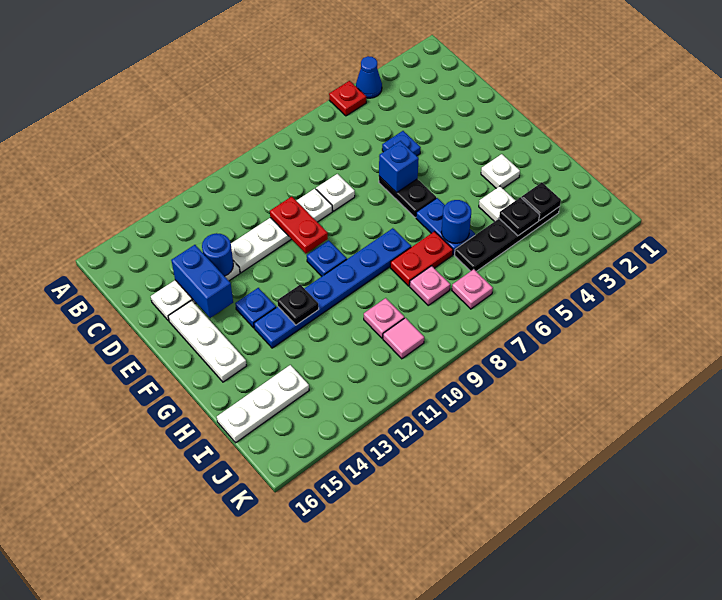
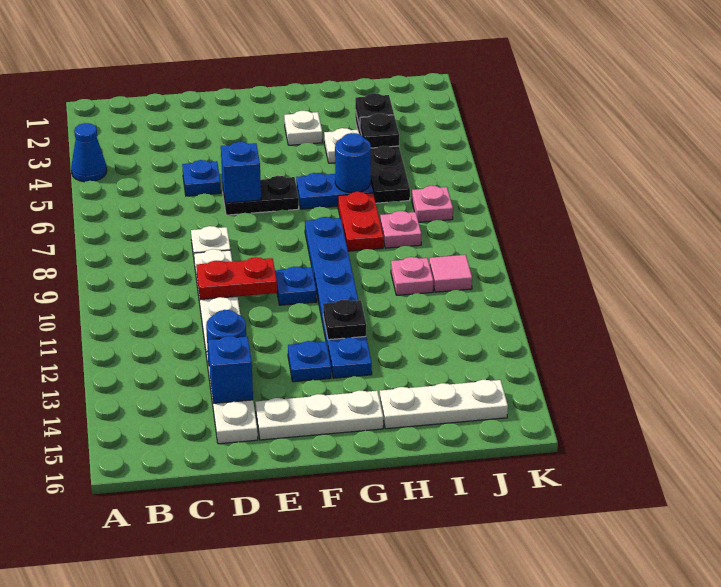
red 1x1 plate [329,81,366,116] -> none
blue 1x2 brick [171,245,233,318] -> blue 1x1 brick [208,336,253,403]
white 1x3 plate [217,365,309,443] -> white 1x3 plate turned to [380,380,508,429]

